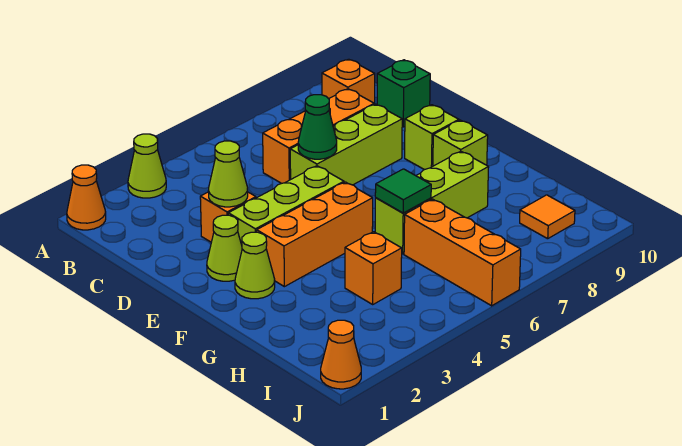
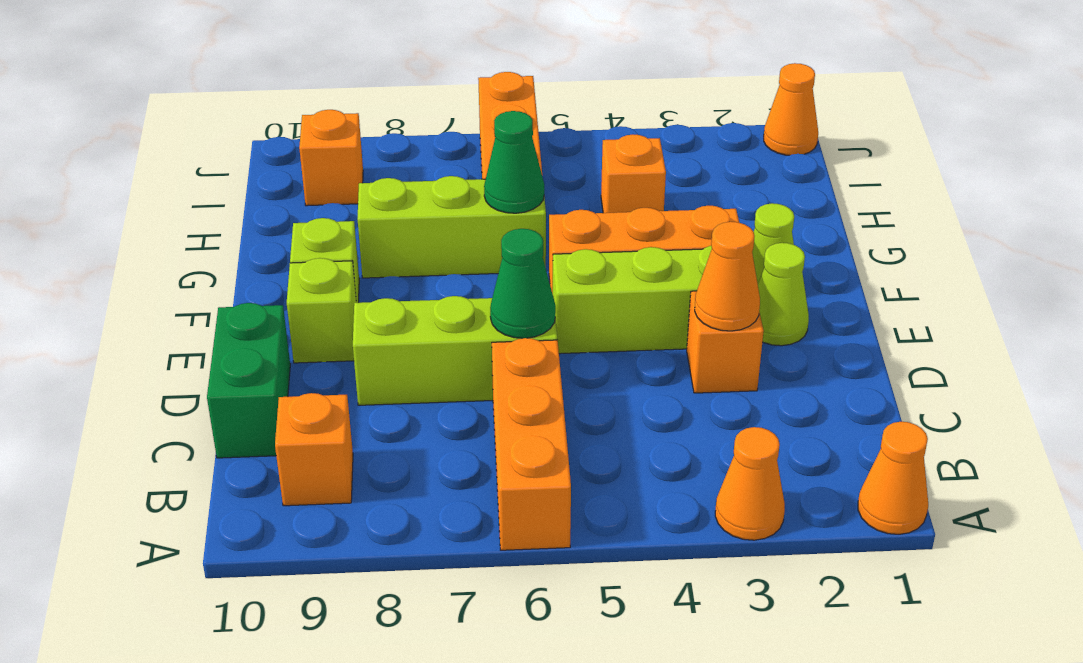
lime 1x1 cone [128,134,166,198] -> orange 1x1 cone [715,427,785,540]
orange 1x3 brick [263,89,374,183] -> orange 1x3 brick turned to [492,338,571,550]
green 1x1 brick [377,60,430,127] -> green 1x2 brick [207,303,290,458]
lime 1x1 cone [208,141,248,207] -> orange 1x1 cone [695,222,760,331]
green 1x1 tile [375,169,431,213] -> green 1x1 cone [484,111,544,213]
orange 1x1 tile [520,195,575,239] -> orange 1x1 brick [299,110,363,206]

